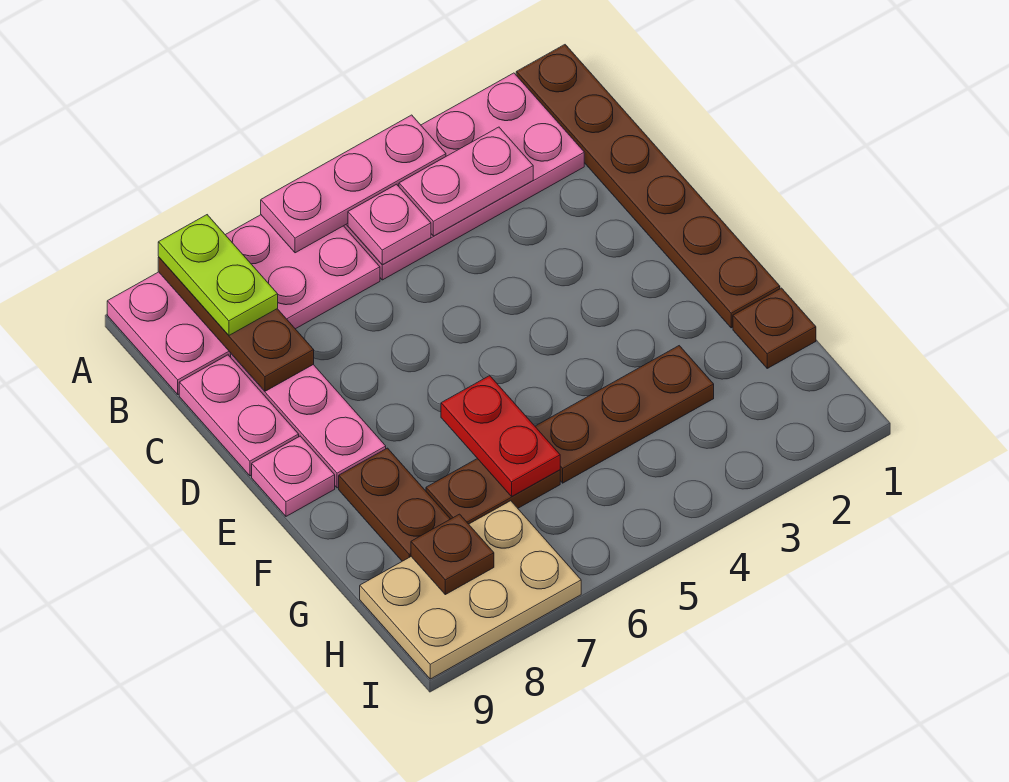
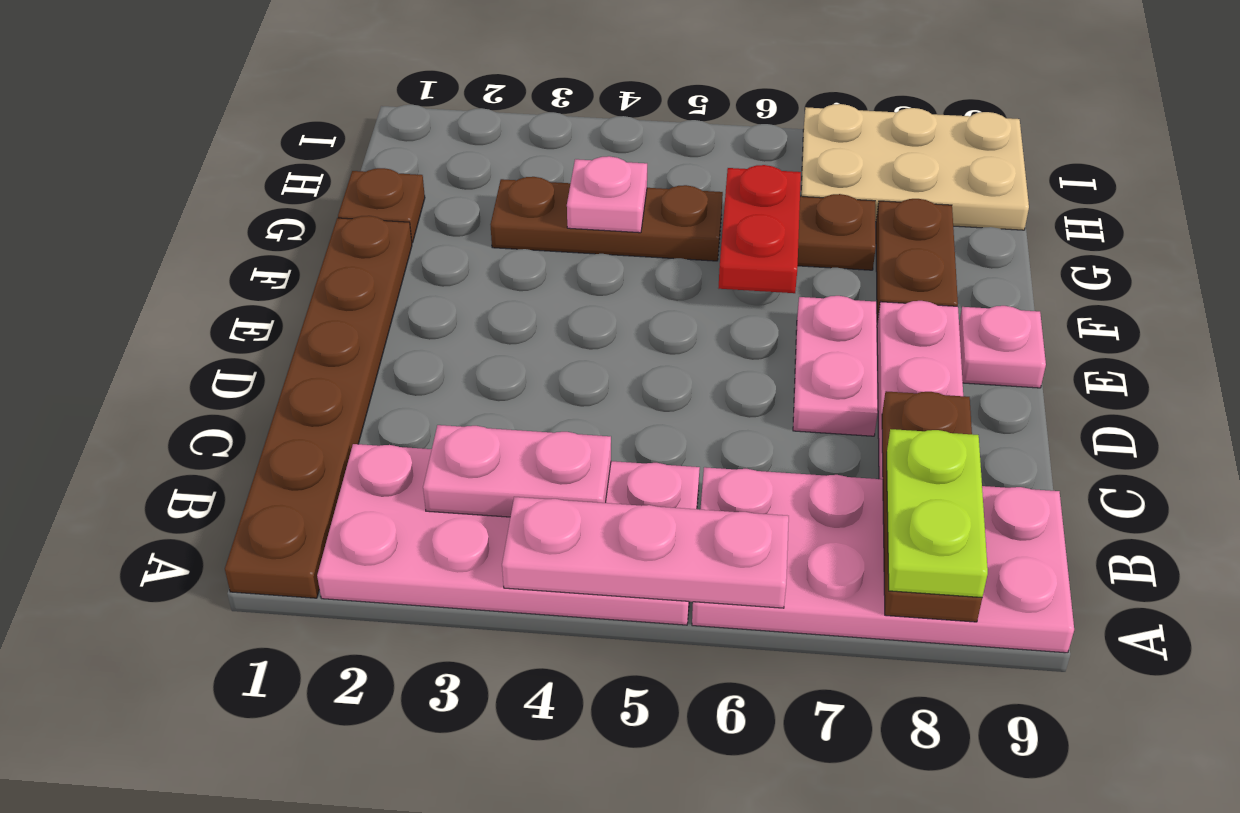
pink 1x1 plate [348,184,431,265] -> pink 1x1 plate moved to [567,156,647,233]
pink 1x2 plate [179,355,299,476] -> pink 1x2 plate moved to [793,296,878,436]
brown 1x1 plate [411,514,494,595] -> none

